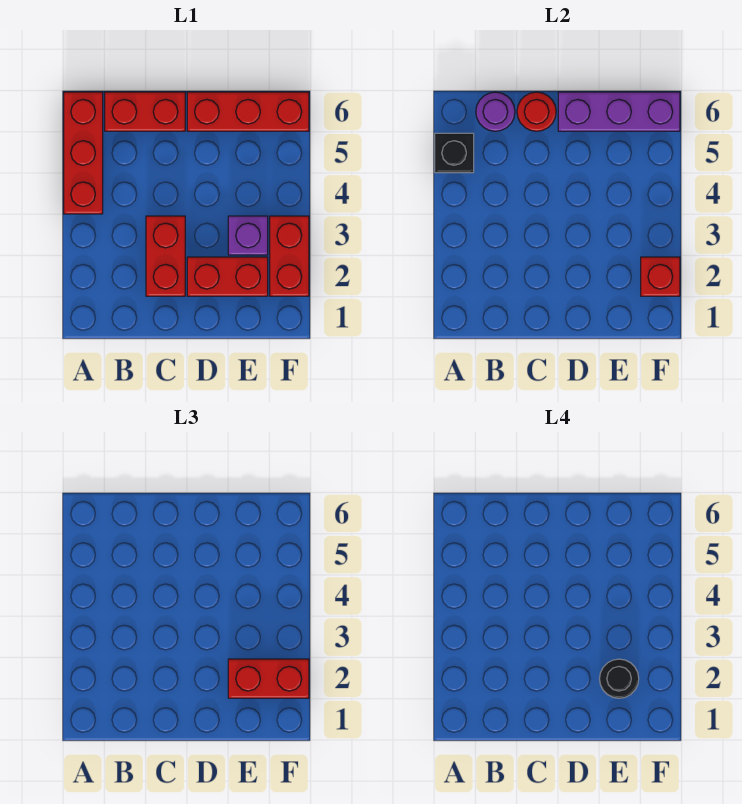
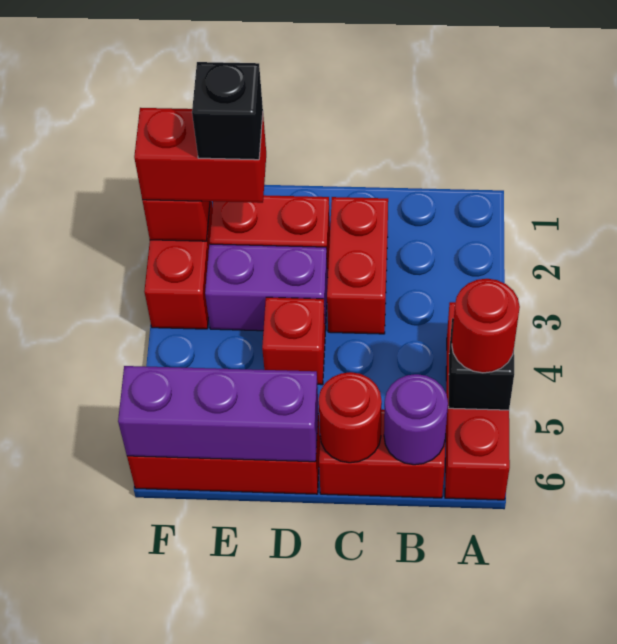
none -> red 1x1 round brick [452,279,520,373]
none -> red 1x1 brick [262,297,325,385]
black 1x1 round brick [600,659,639,698] -> black 1x1 brick [192,62,263,160]
purple 1x1 brick [228,216,268,255] -> purple 1x2 brick [205,244,328,331]

